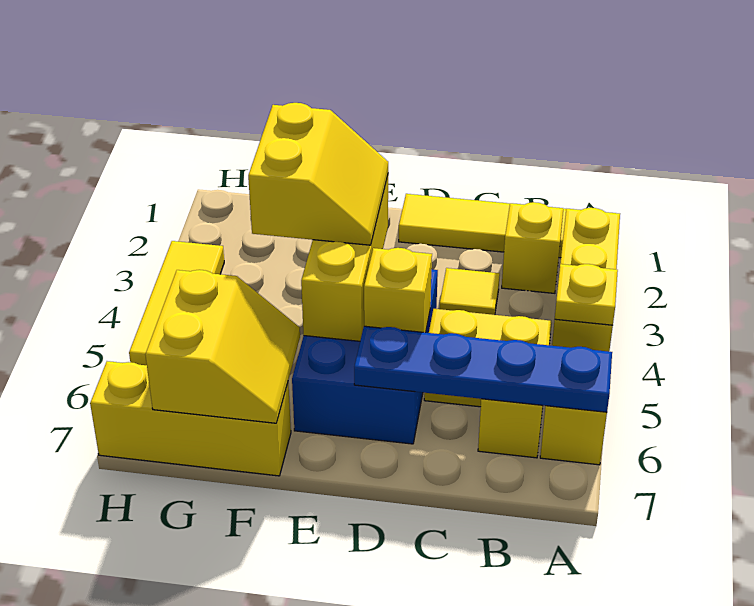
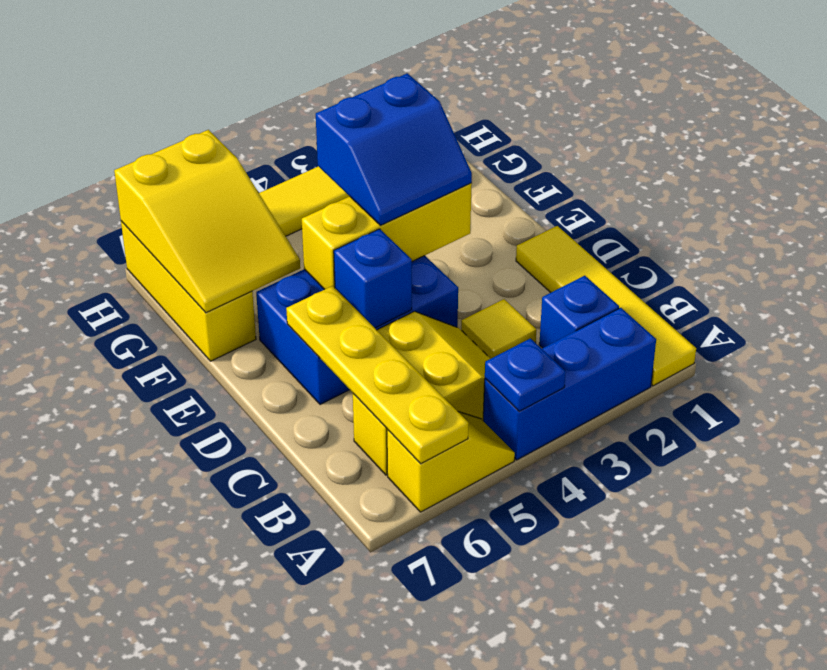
yellow 1x3 brick [552,208,620,352] -> blue 1x3 brick [483,308,656,460]
yellow 1x1 plate [555,264,618,326] -> blue 1x1 plate [485,338,566,411]
blue 1x4 plate [354,326,612,412] -> yellow 1x4 plate [286,286,469,464]
yellow 1x1 brick [502,202,563,293] -> blue 1x1 brick [539,276,619,348]
yellow 1x1 brick [364,248,432,333] -> blue 1x1 brick [334,229,412,328]
yellow 2x2 slope [248,103,388,245] -> blue 2x2 slope [316,73,472,225]
yellow 2x2 slope [145,270,300,423] -> yellow 2x3 slope [114,130,300,313]

